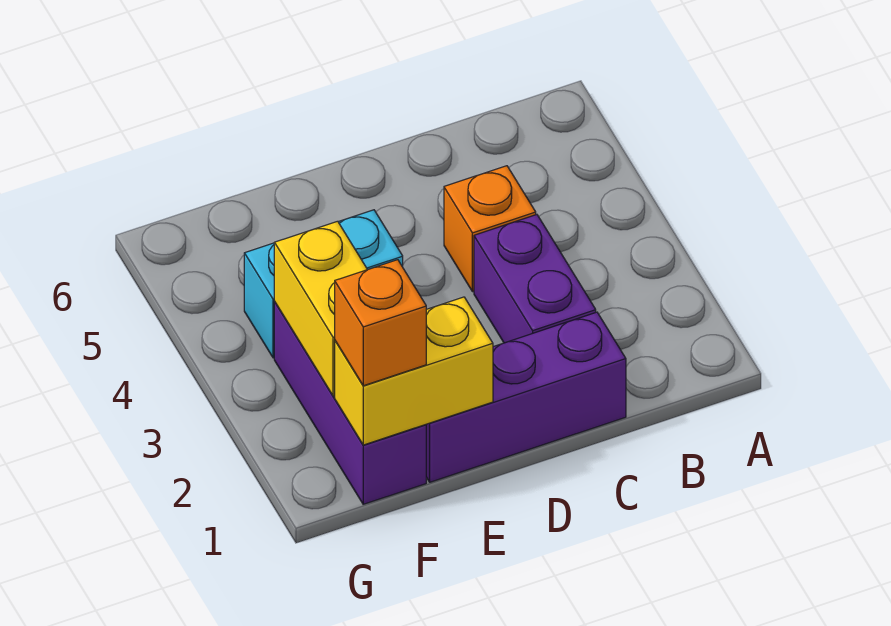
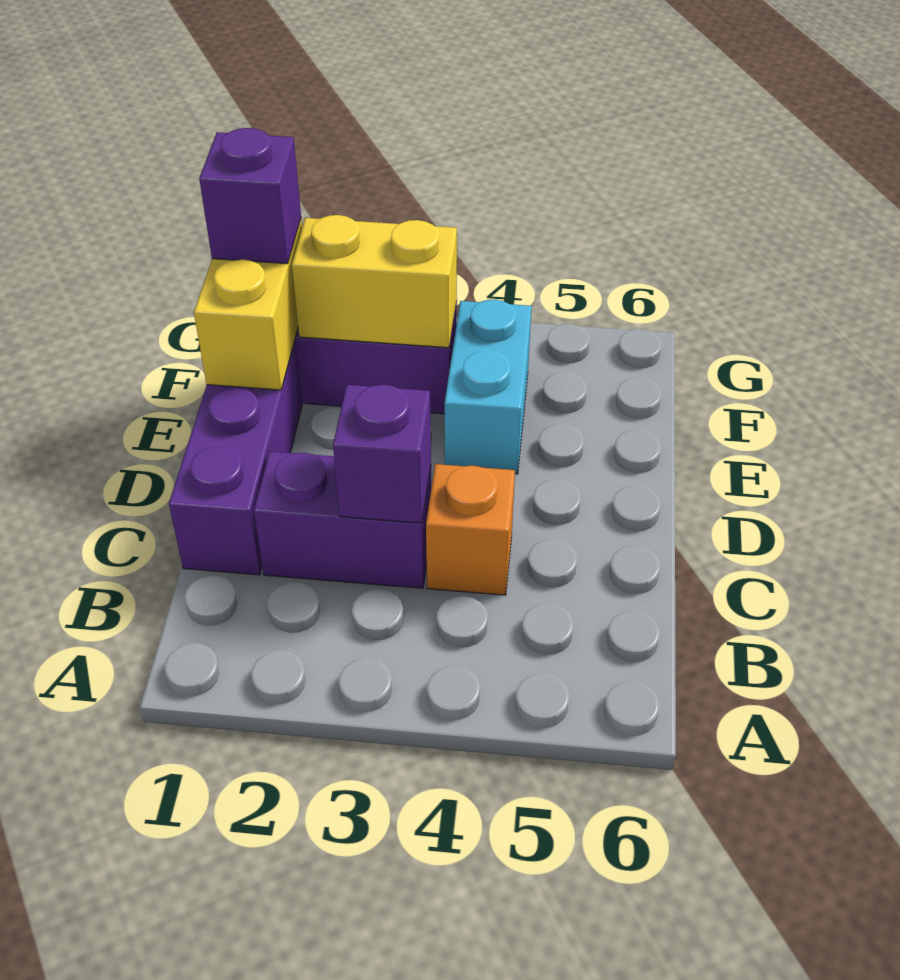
none -> purple 1x1 brick [333,385,431,523]
orange 1x1 brick [335,260,426,386] -> purple 1x1 brick [199,128,301,264]

